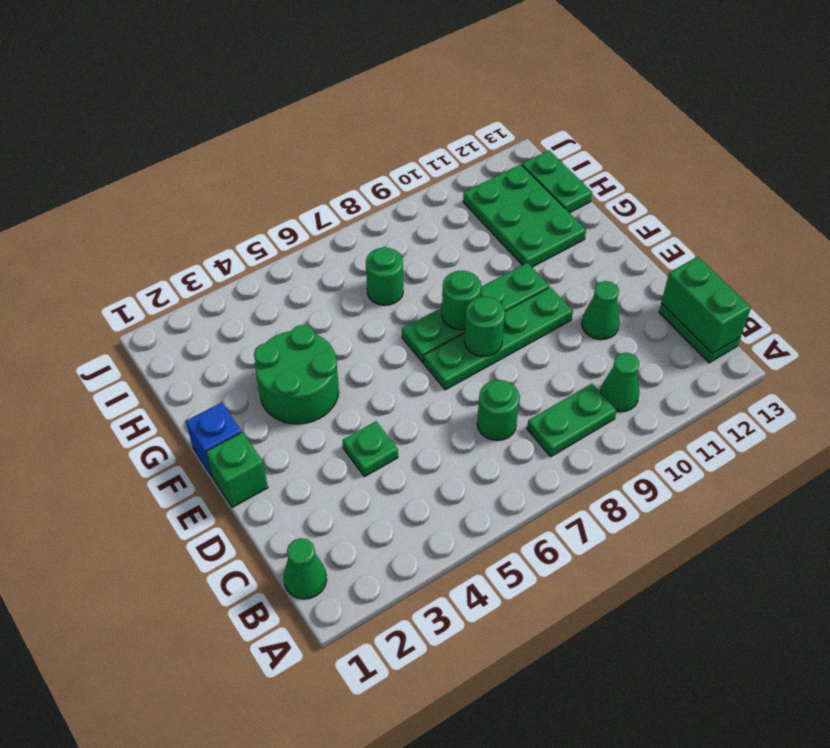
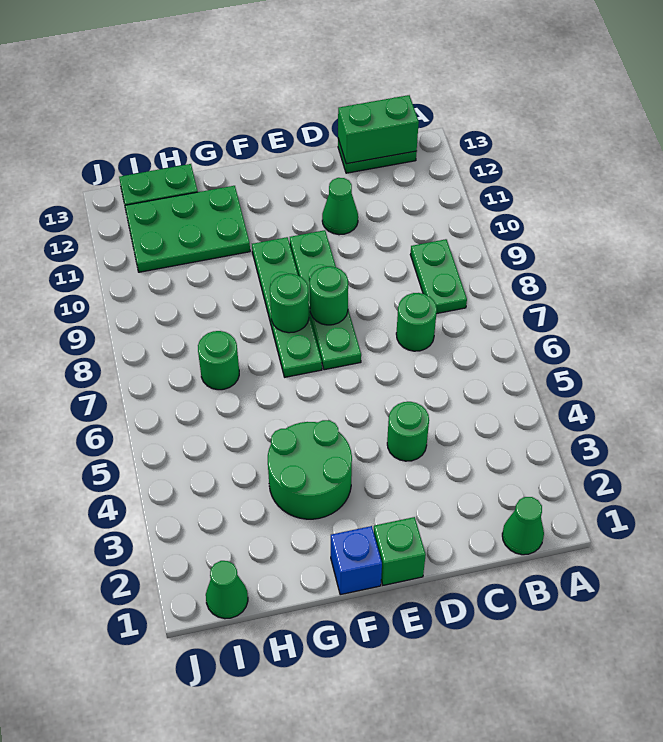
green 1x1 cone [600,353,639,412] -> green 1x1 cone moved to [206,561,248,619]
green 1x1 plate [343,421,398,477] -> green 1x1 round brick [387,402,429,461]

